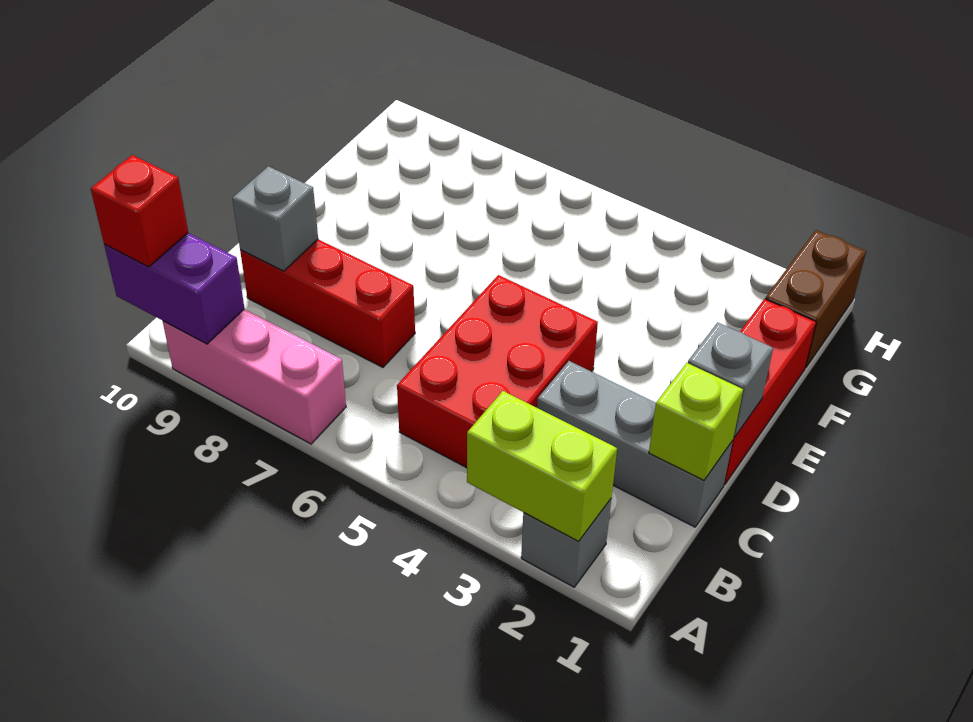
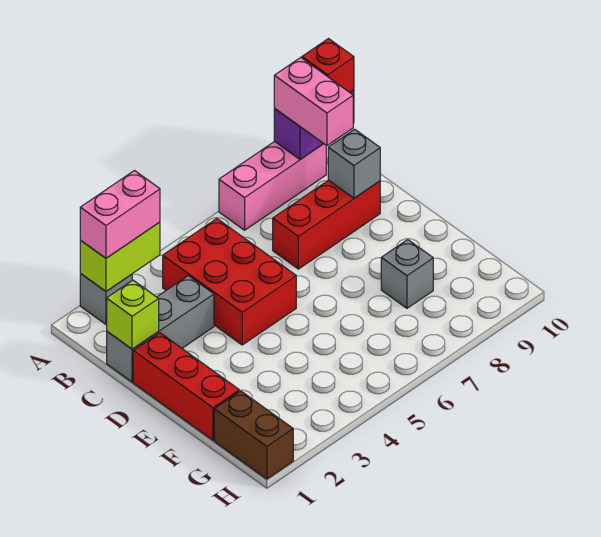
none -> pink 1x2 brick [80,171,160,258]
none -> pink 1x2 brick [274,57,353,146]
grey 1x1 brick [688,322,773,437] -> grey 1x1 brick moved to [381,240,433,308]

